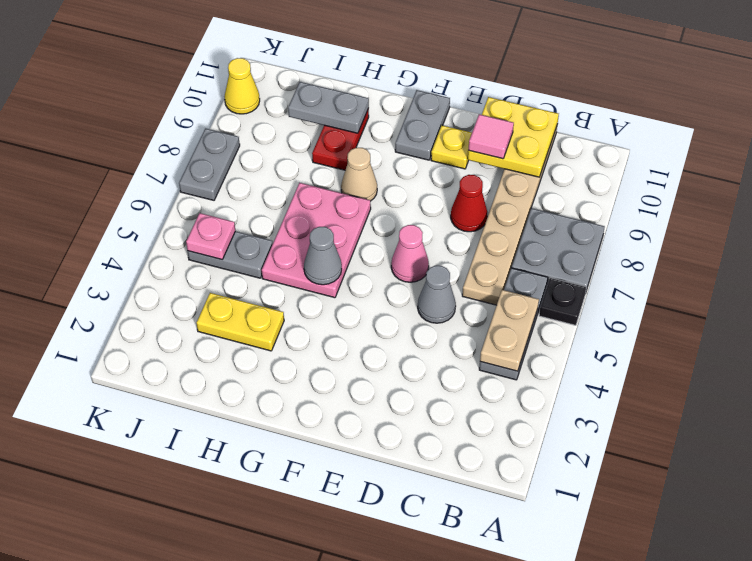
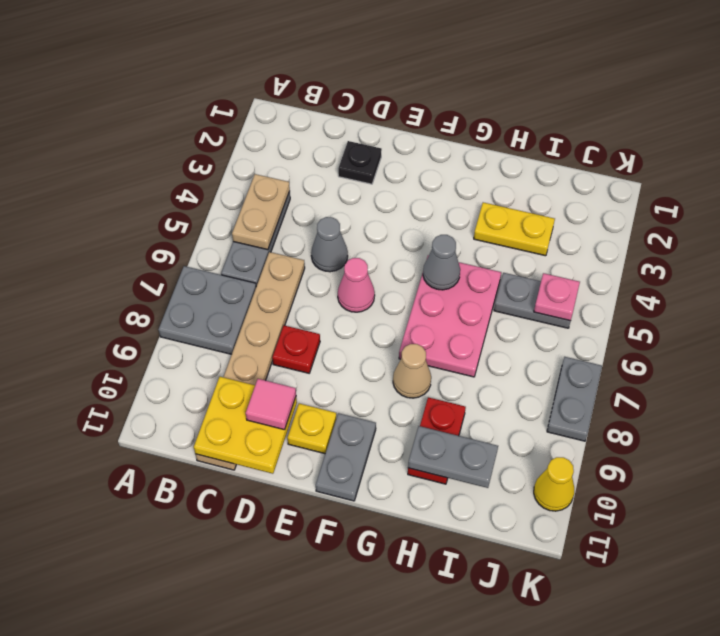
black 1x1 plate [539,278,586,325] -> black 1x1 plate moved to [338,141,382,184]
red 1x1 cone [451,175,487,232] -> red 1x1 plate [272,326,320,373]

